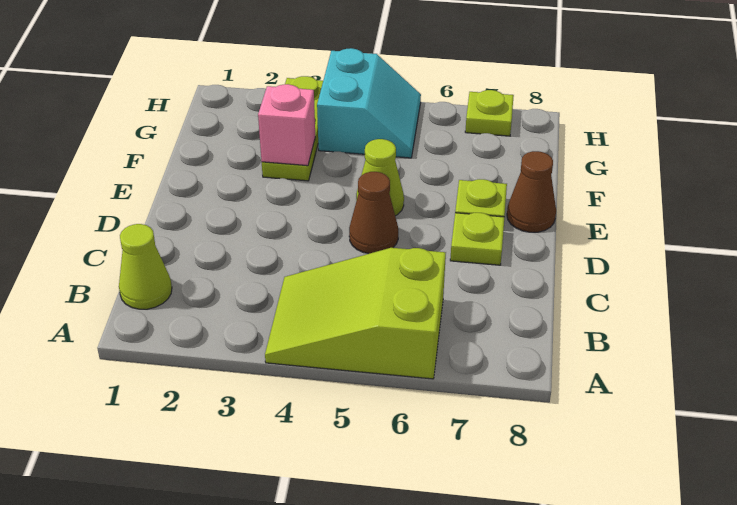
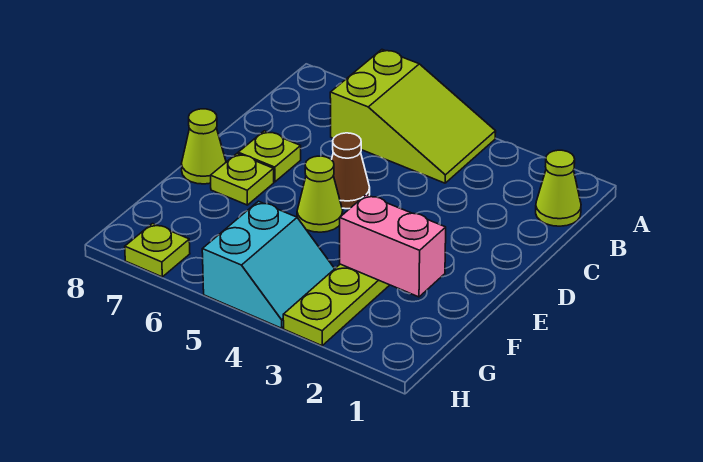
brown 1x1 cone [507,151,556,232] -> lime 1x1 cone [181,109,226,184]
pink 1x1 brick [258,84,315,166] -> pink 1x2 brick [340,195,446,297]
cyan 2x2 slope [317,48,421,158] -> cyan 2x2 slope turned to [202,201,334,328]

